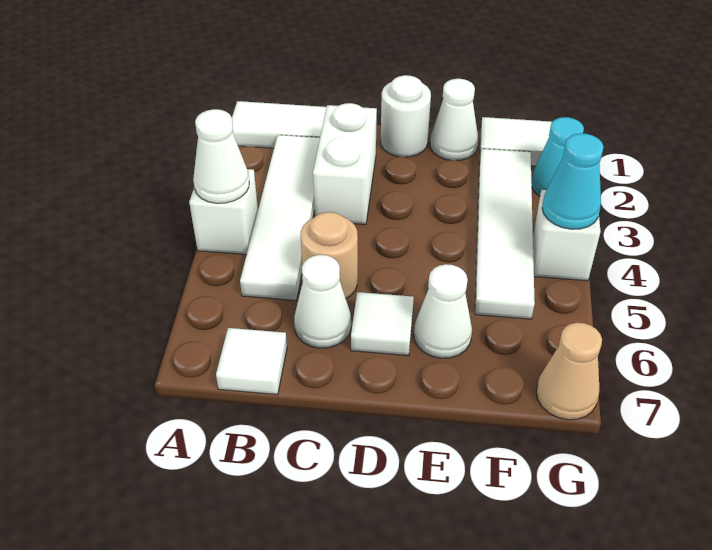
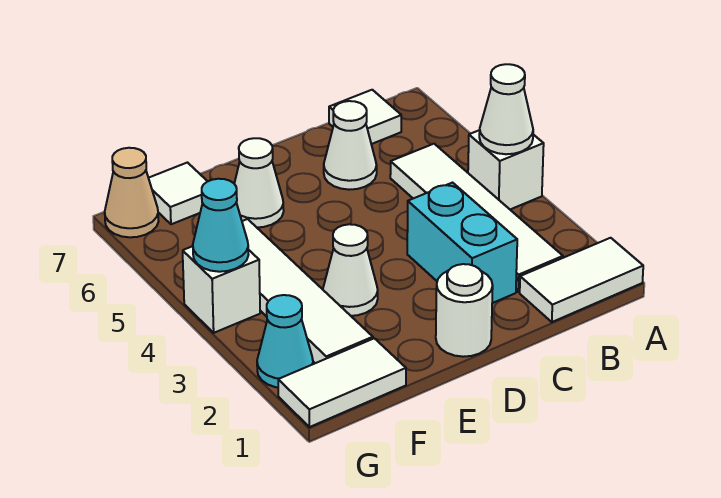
white 1x2 brick [313,103,377,225] -> cyan 1x2 brick [407,183,517,303]
tan 1x1 round brick [301,212,358,299] -> none
white 1x1 tile [351,292,414,356] -> white 1x1 tile moved to [149,163,207,224]
white 1x1 cone [430,79,478,160] -> white 1x1 cone moved to [323,224,378,316]

